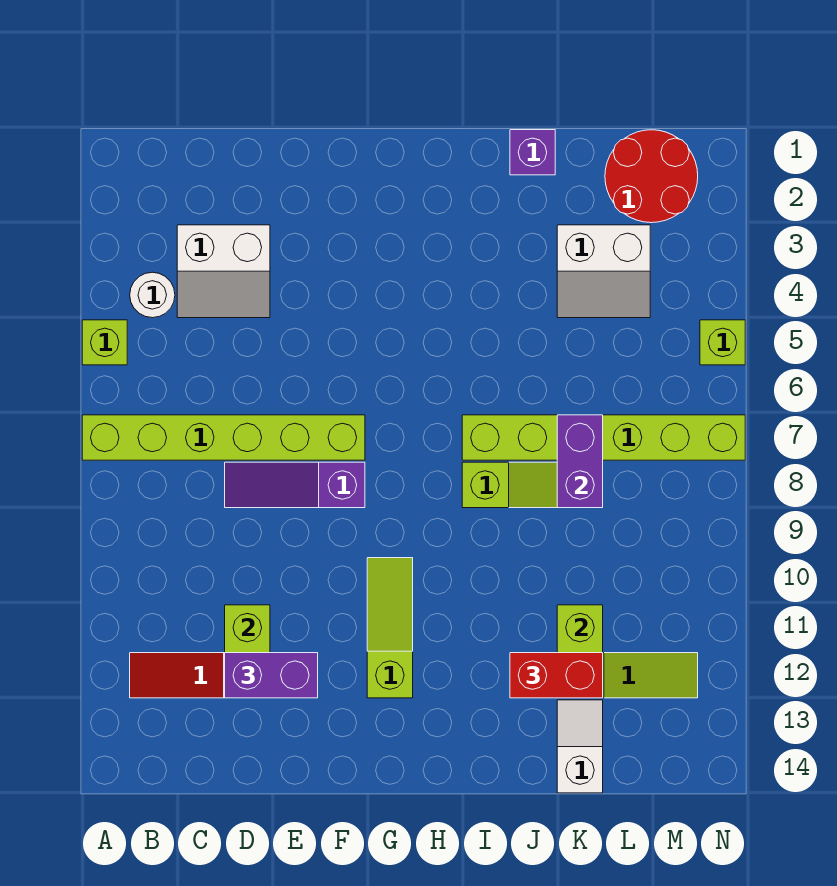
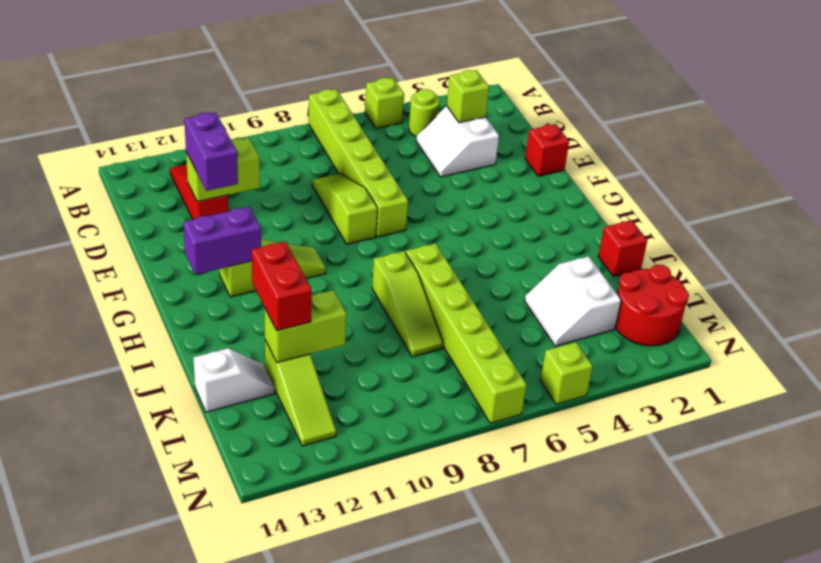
white 1x1 round brick [130,272,175,318] -> lime 1x1 round brick [409,89,440,137]
none -> lime 1x1 brick [447,70,489,123]
purple 1x3 slope [225,462,365,508] -> lime 1x3 slope [312,174,377,244]
none -> red 1x1 brick [525,124,569,176]
purple 1x1 brick [510,130,555,175] -> red 1x1 brick [598,220,647,277]
purple 1x2 brick [557,415,603,508] -> purple 1x2 brick moved to [183,207,261,274]

